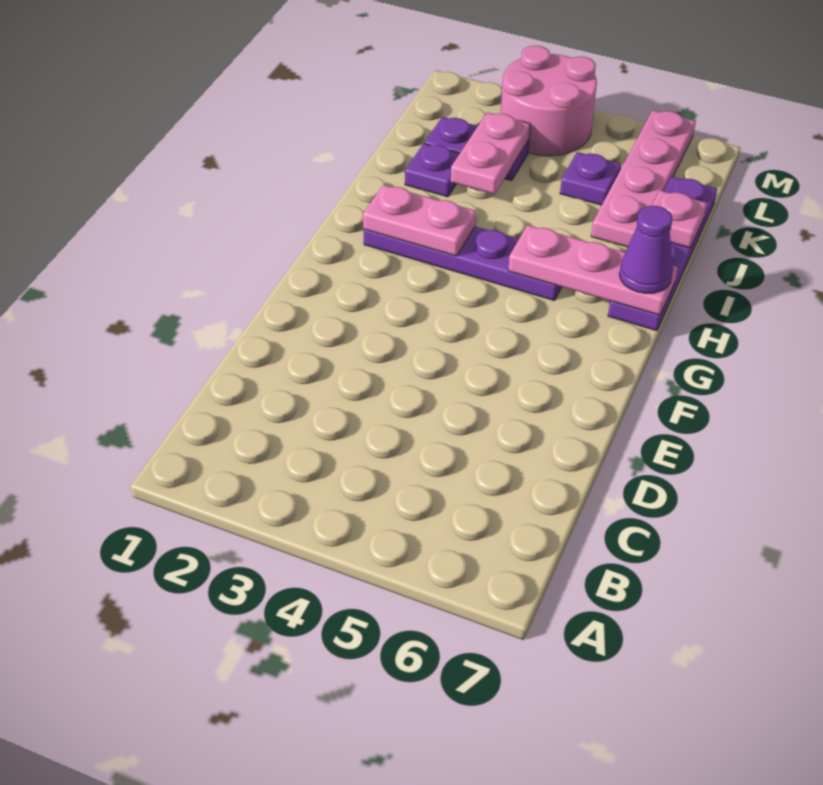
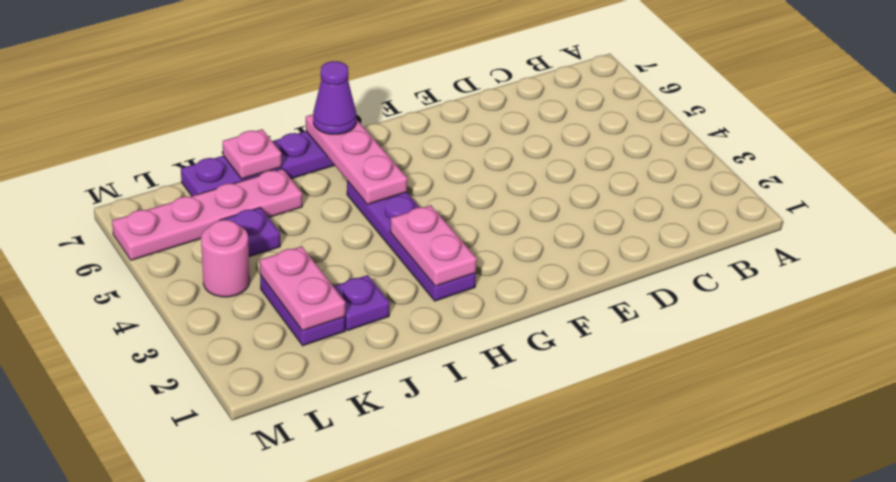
pink 1x2 plate [451,113,530,194] -> pink 1x2 plate turned to [260,246,345,331]
pink 2x2 round brick [501,46,597,156] -> pink 1x1 round brick [201,220,250,297]

